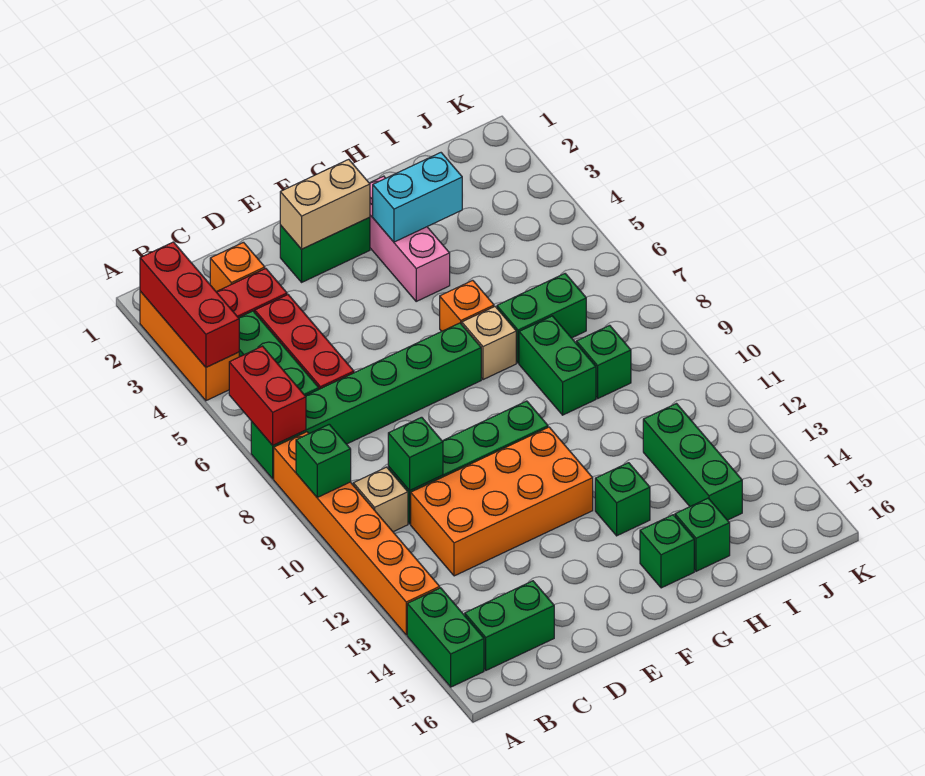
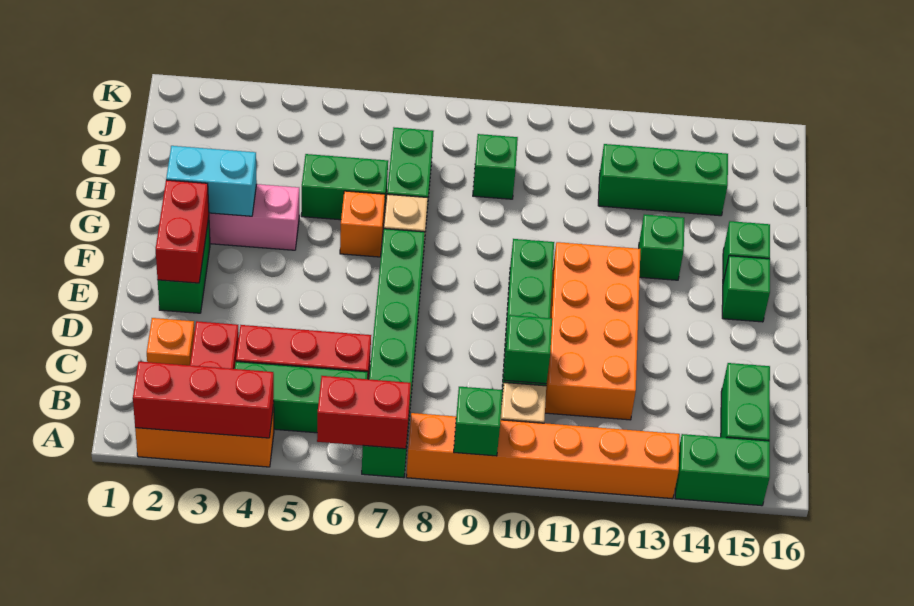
tan 1x2 brick [280,159,370,249] -> red 1x2 brick [156,180,209,283]
cyan 1x2 brick [373,153,462,242] -> cyan 1x2 brick turned to [166,146,257,216]
green 1x2 brick [519,316,596,415] -> green 1x2 brick moved to [301,154,388,220]
green 1x1 brick [675,498,730,571] -> green 1x1 brick moved to [722,256,770,322]

